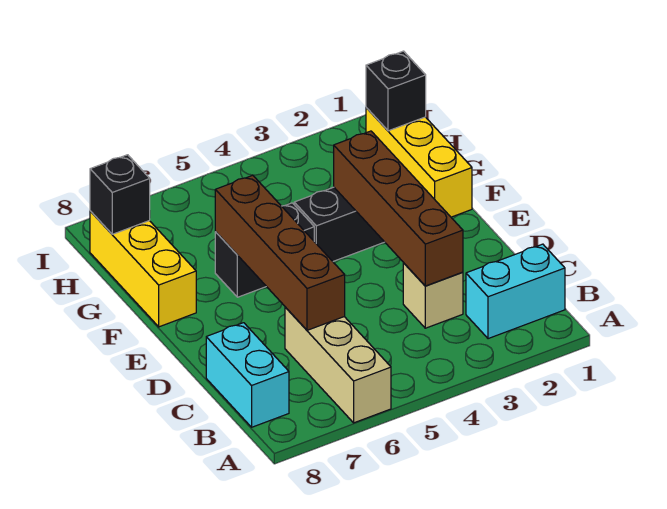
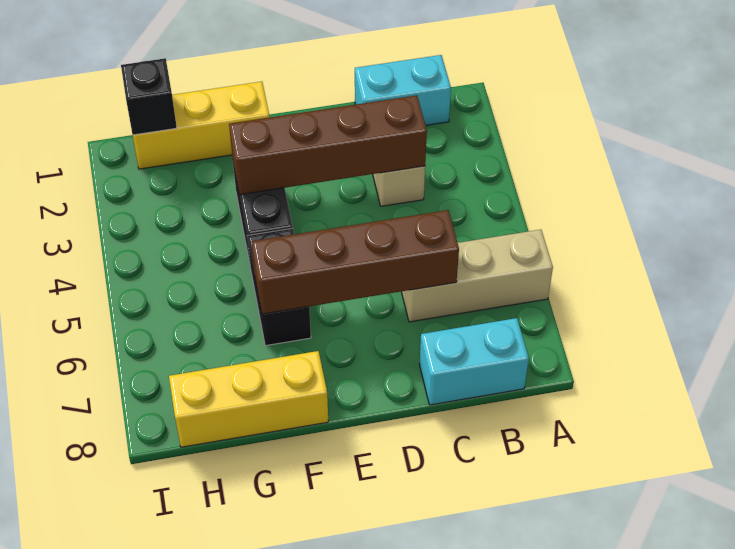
cyan 1x2 brick [466,244,565,339] -> cyan 1x2 brick turned to [355,55,451,125]
black 1x1 brick [90,155,150,234] -> none

